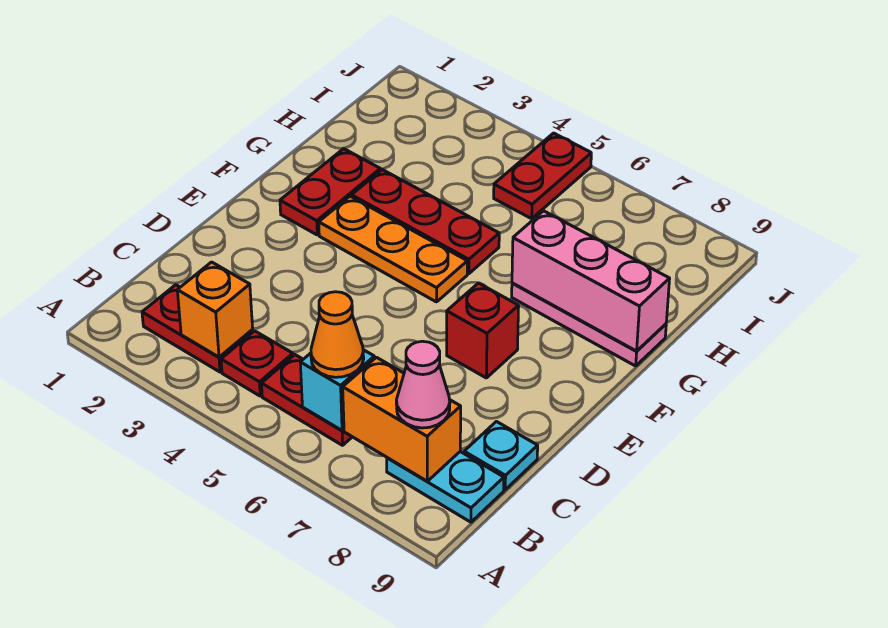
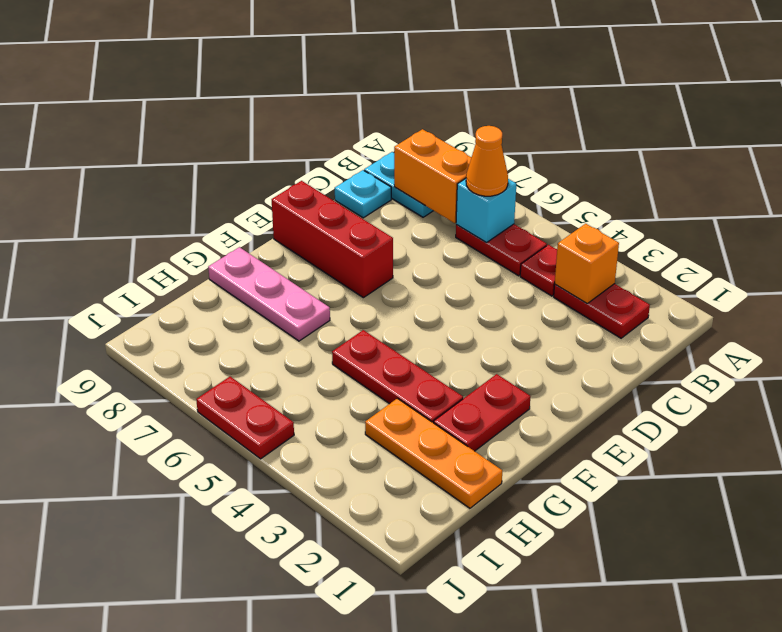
pink 1x1 cone [396,341,450,428] -> none
red 1x1 brick [447,283,519,378] -> red 1x3 brick [272,181,393,298]
orange 1x3 plate [319,196,467,302] -> orange 1x3 plate moved to [365,398,502,508]
pink 1x3 brick [512,211,670,351] -> none
red 1x2 plate [494,133,591,219] -> red 1x2 plate turned to [196,377,294,459]

